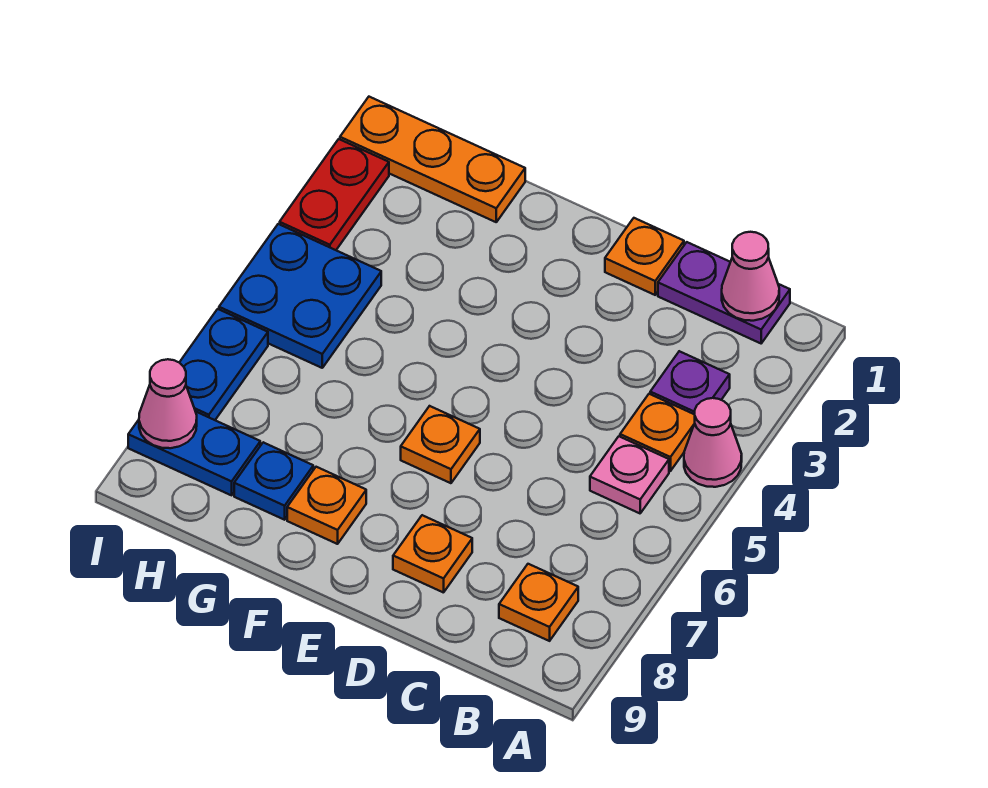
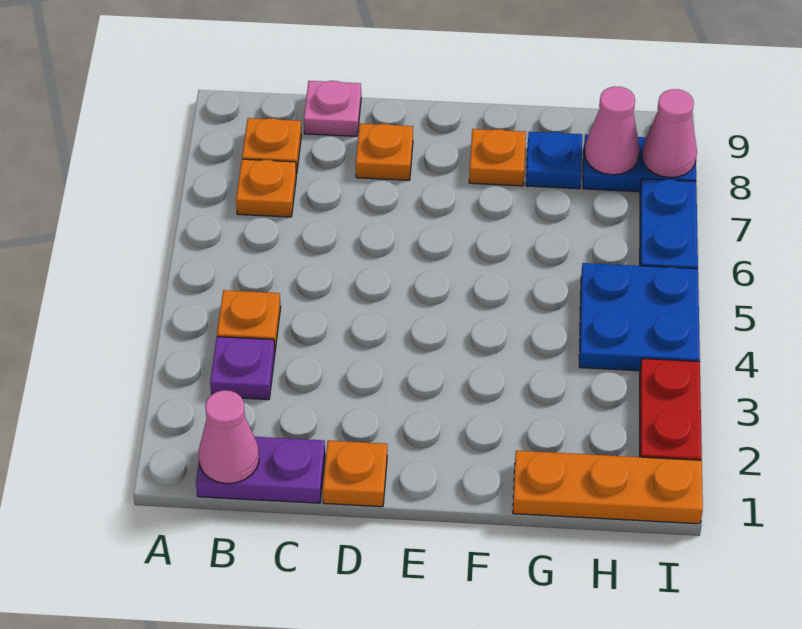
pink 1x1 cone [684,398,742,487] -> pink 1x1 cone moved to [585,87,640,175]
pink 1x1 plate [590,436,669,513] -> pink 1x1 plate moved to [304,81,361,136]
orange 1x1 plate [401,406,480,483] -> orange 1x1 plate moved to [236,159,296,217]

